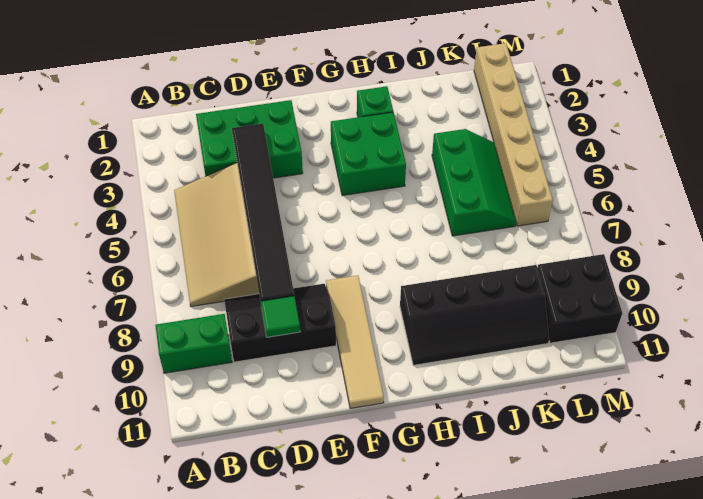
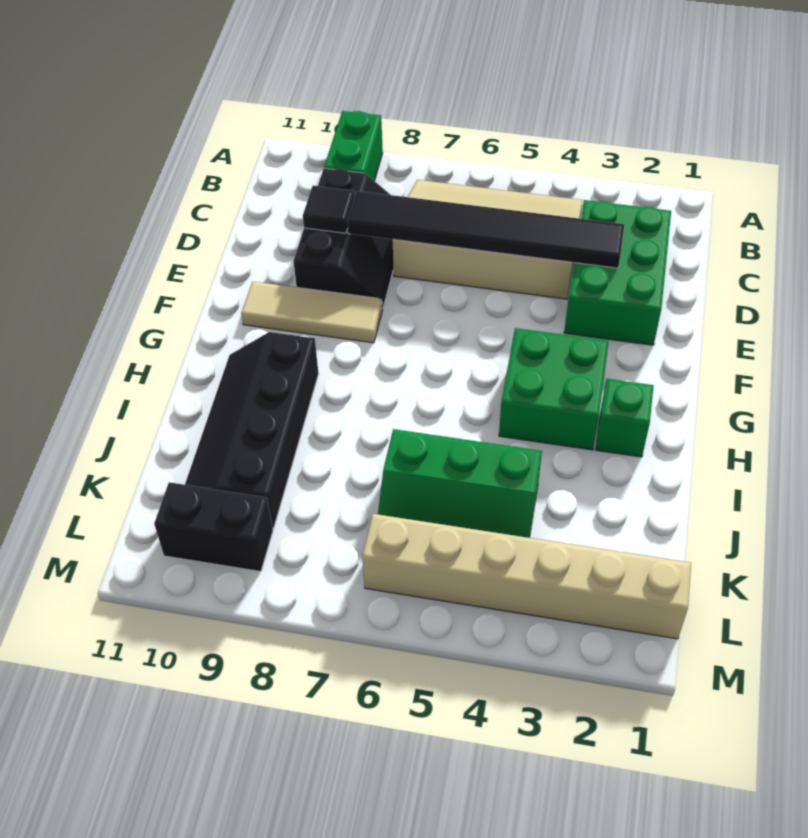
green 1x1 tile [261,296,300,337] -> black 1x1 tile [303,186,355,233]
tan 1x4 tile [326,276,384,409] -> tan 1x3 tile [241,282,383,343]
black 2x2 brick [537,254,622,343] -> black 1x2 brick [154,482,273,572]

